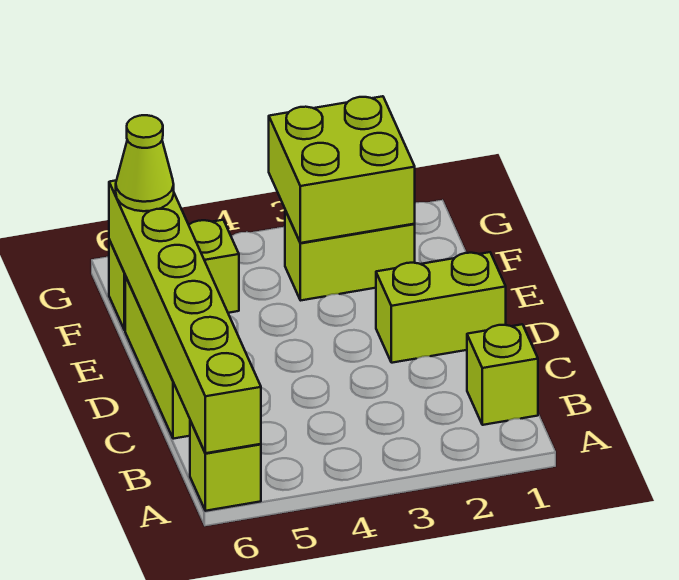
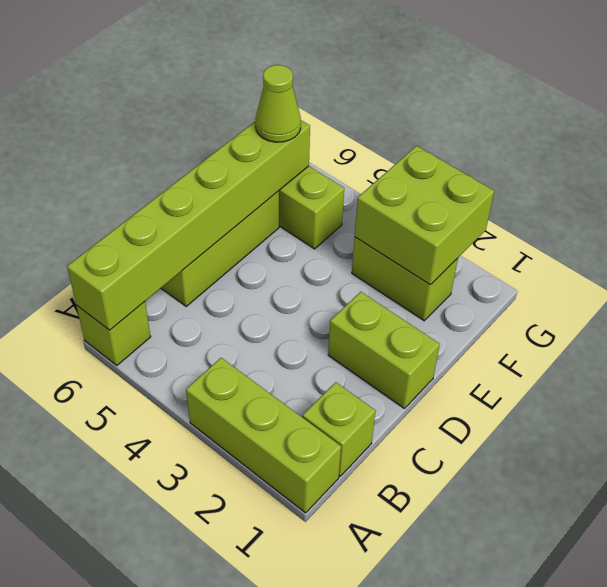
none -> lime 1x3 brick [186,358,341,513]

